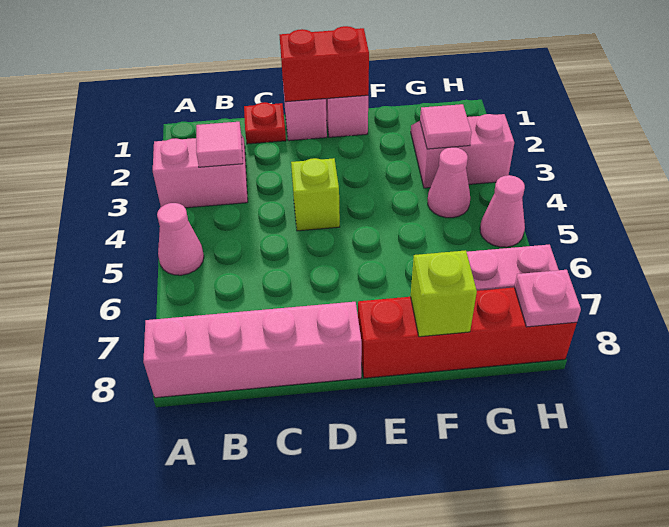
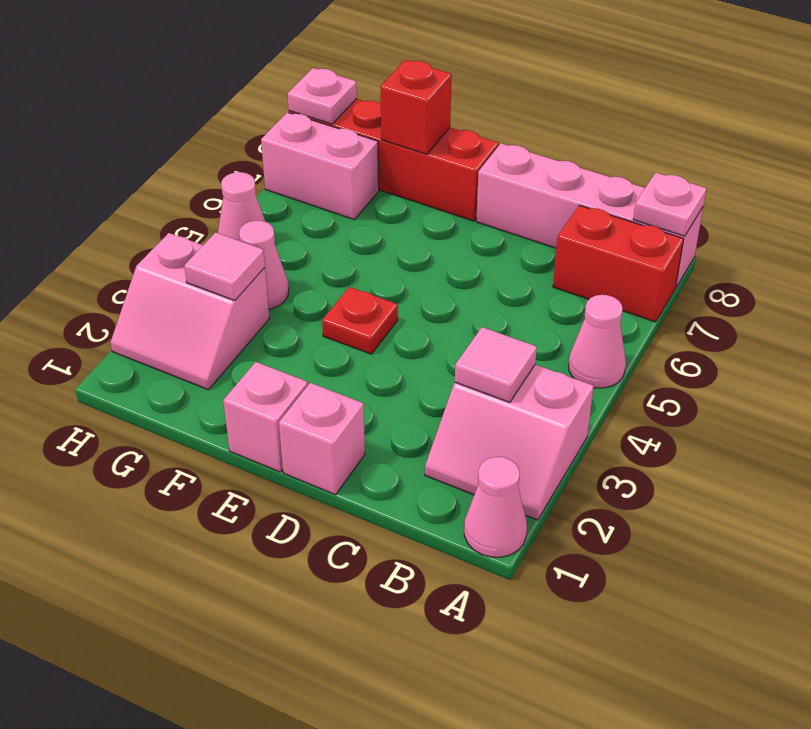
none -> pink 1x1 cone [464,457,527,557]
none -> pink 1x1 plate [633,173,707,236]
red 1x1 plate [244,102,286,144] -> red 1x1 plate moved to [322,287,398,354]
red 1x2 brick [279,26,369,102] -> red 1x2 brick moved to [553,205,684,322]
lime 1x1 brick [291,158,340,231] -> none
lime 1x1 brick [411,250,477,337] -> red 1x1 brick [381,60,451,154]

